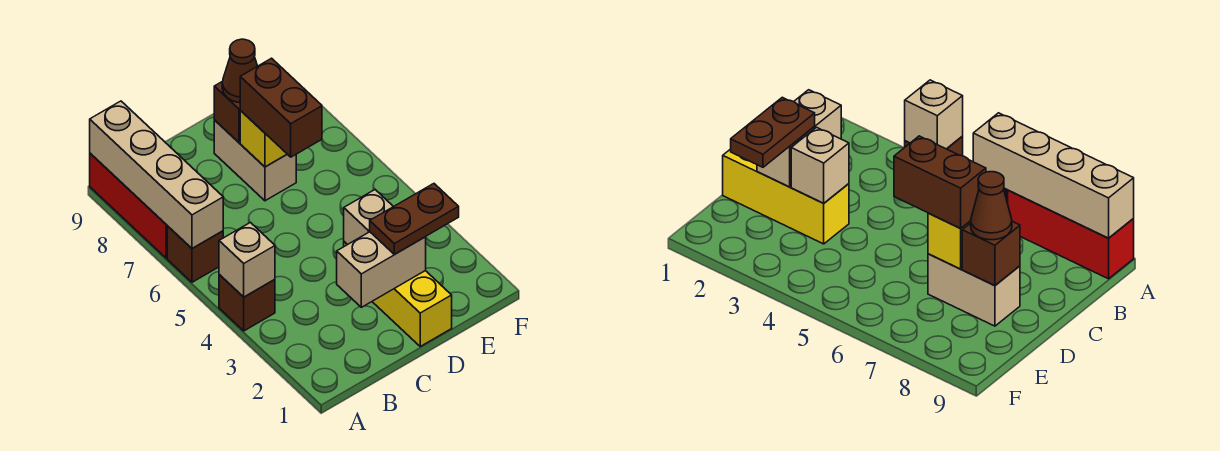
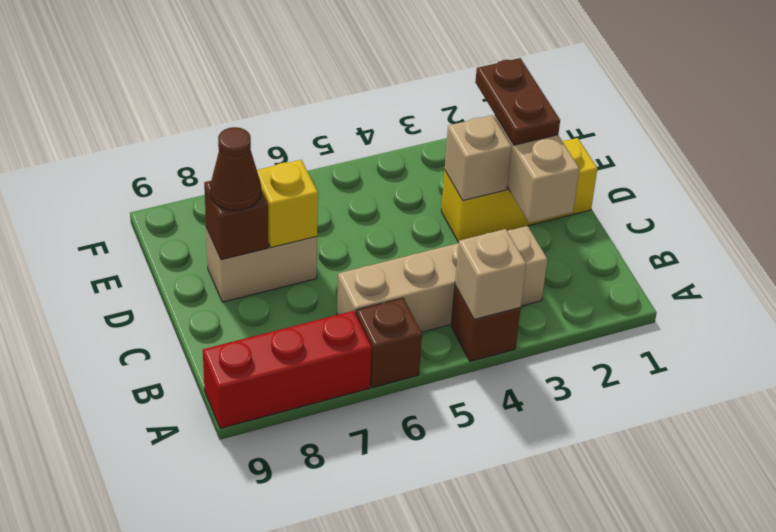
tan 1x4 brick [90,101,223,248] -> tan 1x4 brick moved to [337,226,547,332]
brown 1x2 brick [240,58,322,157] -> none

